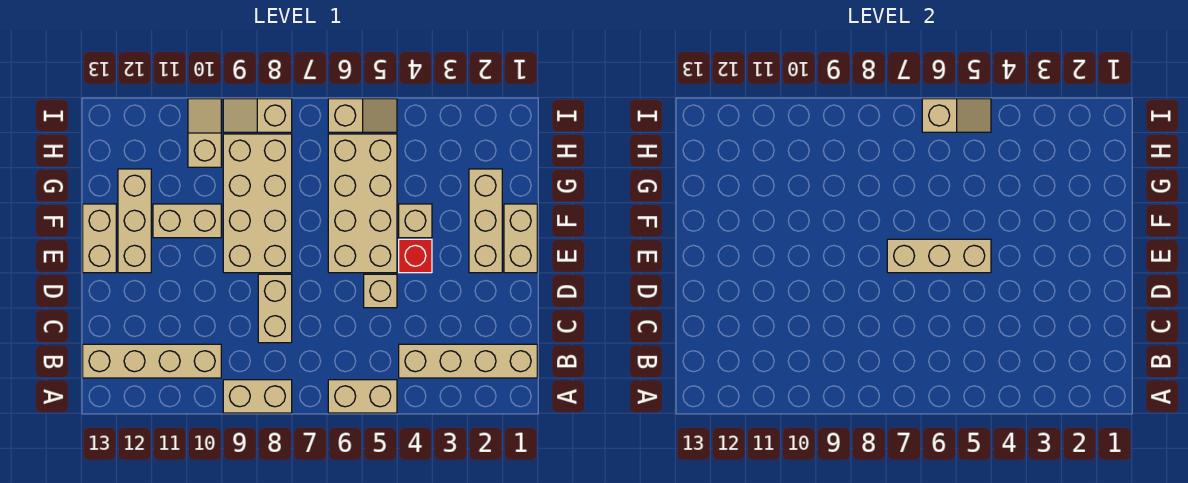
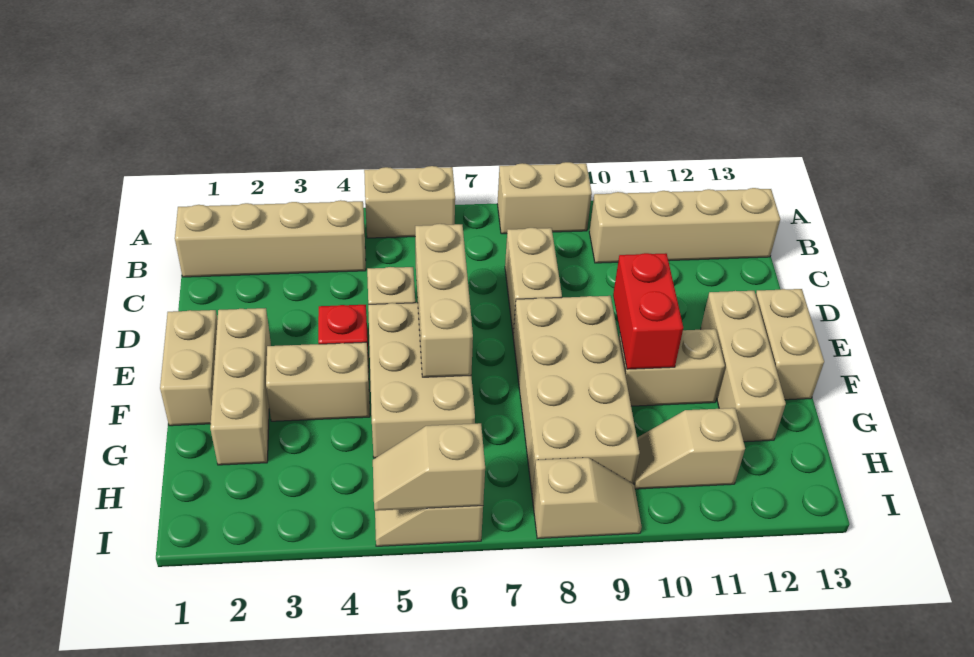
tan 2x4 brick [328,134,397,273] -> tan 2x3 brick [368,303,475,458]
tan 1x3 brick [887,239,991,273] -> tan 1x3 brick turned to [415,224,473,377]
none -> red 1x2 brick [613,253,683,369]
tan 1x1 brick [399,204,432,238] -> tan 1x2 brick [266,342,370,421]
tan 1x2 slope [188,99,221,167] -> tan 1x2 slope turned to [634,408,745,489]

